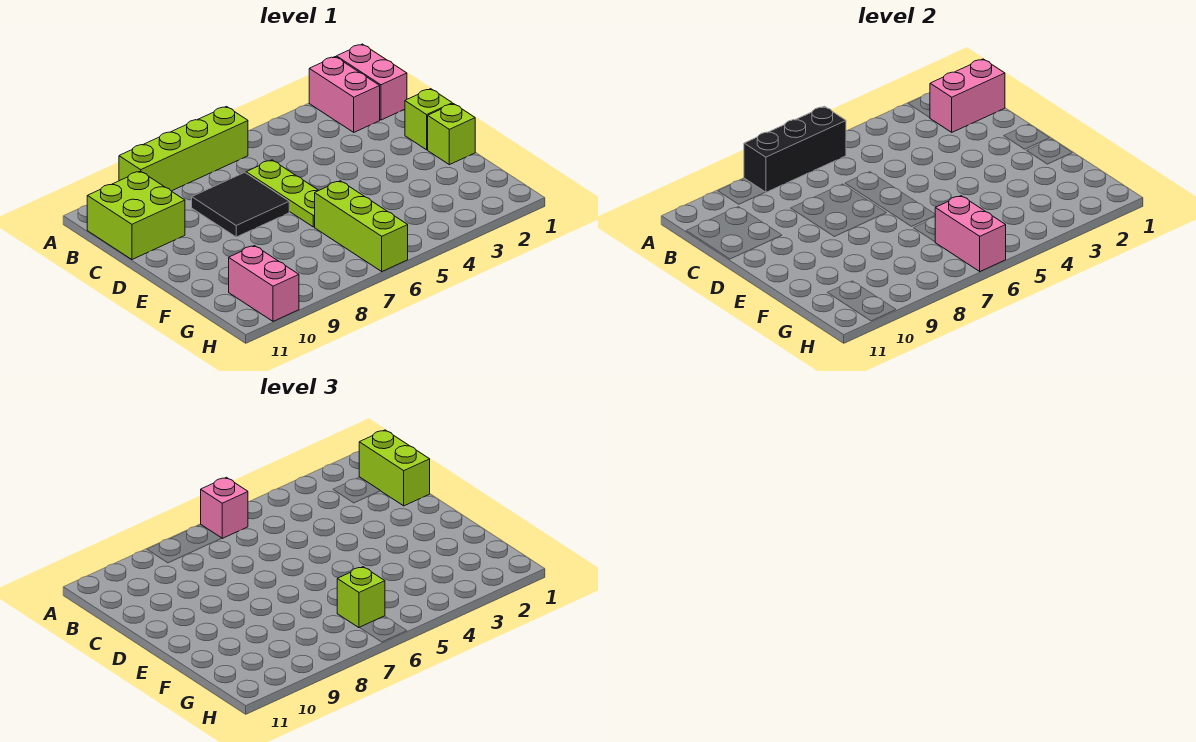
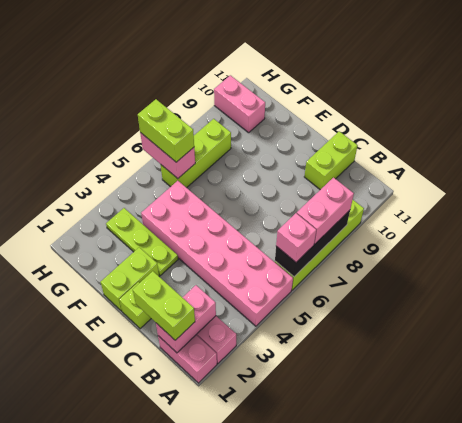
none -> pink 2x6 brick [141,181,293,326]
none -> pink 1x2 brick [297,178,354,244]
lime 2x2 brick [87,171,185,259] -> lime 1x2 brick [304,131,358,190]
lime 1x3 plate [246,160,319,227] -> lime 1x3 plate moved to [106,208,178,276]
black 2x2 tile [192,172,289,237] -> none
lime 1x1 brick [428,104,475,165] -> lime 1x2 brick [100,247,159,311]
lime 1x3 brick [315,181,408,271] -> lime 1x3 brick turned to [161,119,231,188]
lime 1x1 brick [337,567,385,628] -> lime 1x2 brick [138,99,194,162]

